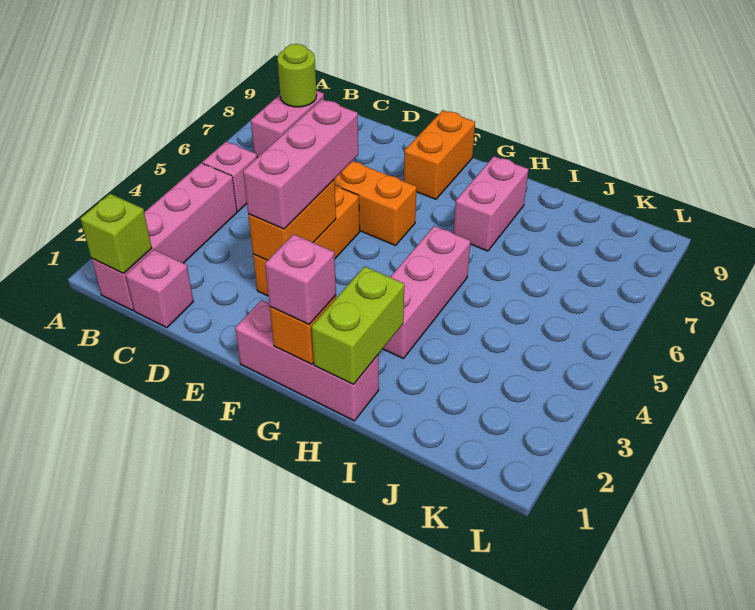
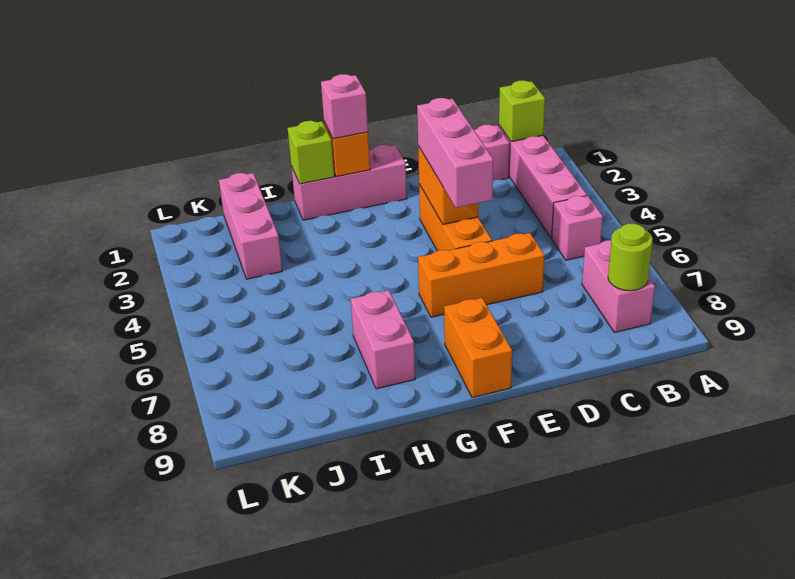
lime 1x2 brick [311,266,404,384] -> lime 1x1 brick [288,121,334,184]
pink 1x3 brick [383,226,471,359] -> pink 1x3 brick moved to [219,173,282,279]

